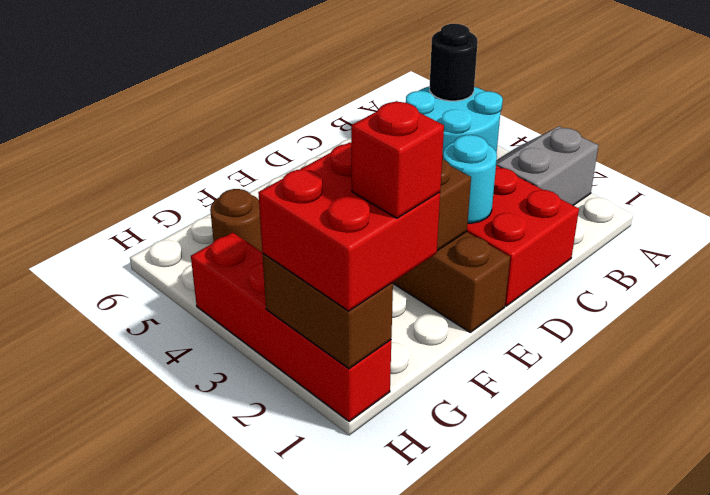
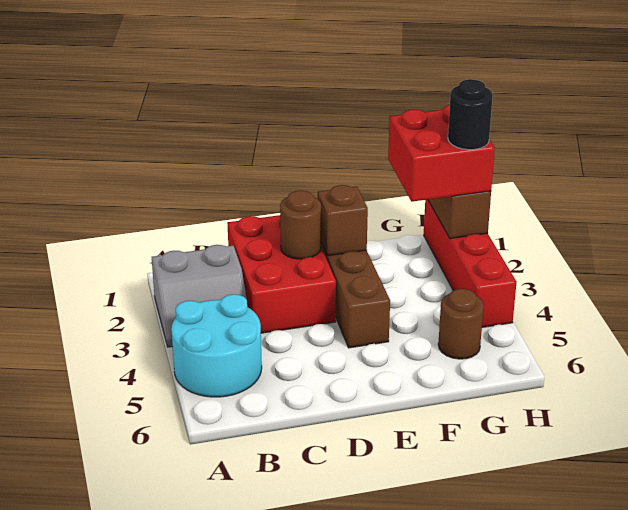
black 1x1 round brick [430,24,478,101] -> black 1x1 round brick moved to [448,79,493,150]
cyan 1x1 round brick [443,135,497,223] -> brown 1x1 round brick [280,191,321,259]
red 1x1 brick [351,101,444,218] -> none

